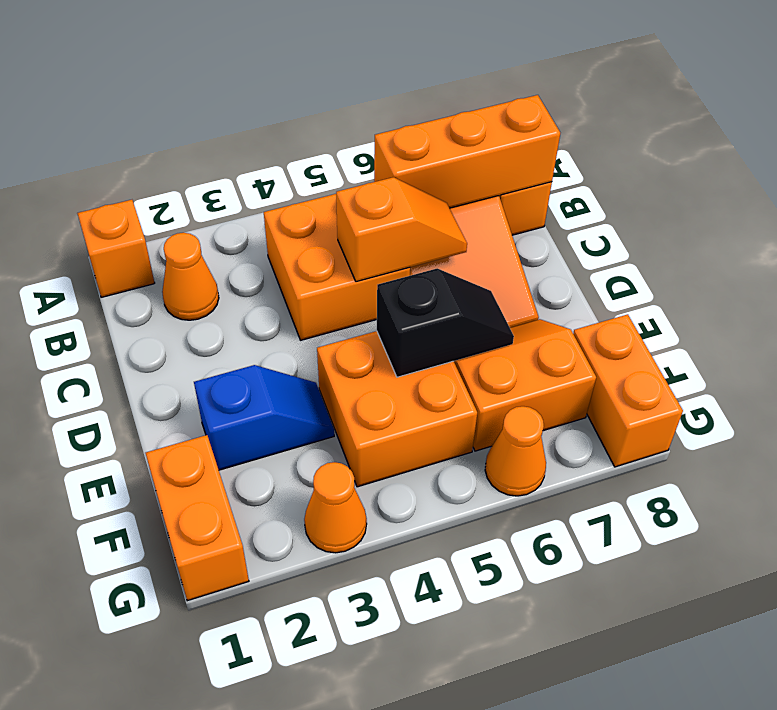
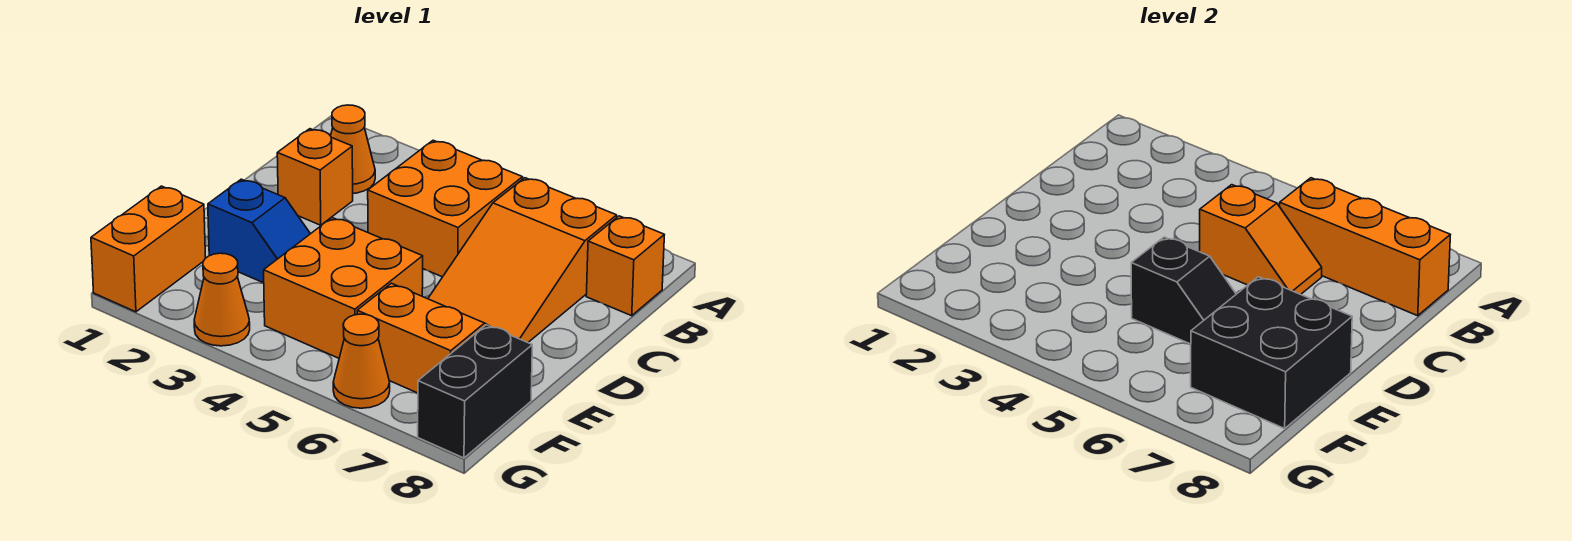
orange 1x1 brick [77,200,155,297] -> orange 1x1 brick moved to [277,129,353,225]
none -> black 2x2 brick [1191,277,1352,429]
orange 1x2 brick [573,314,683,467] -> black 1x2 brick [418,325,532,458]

